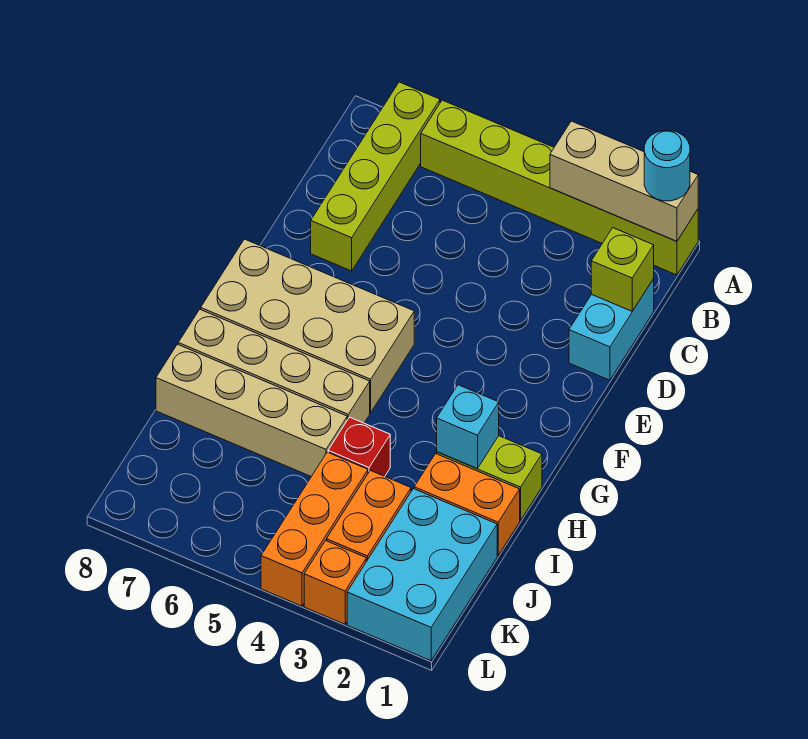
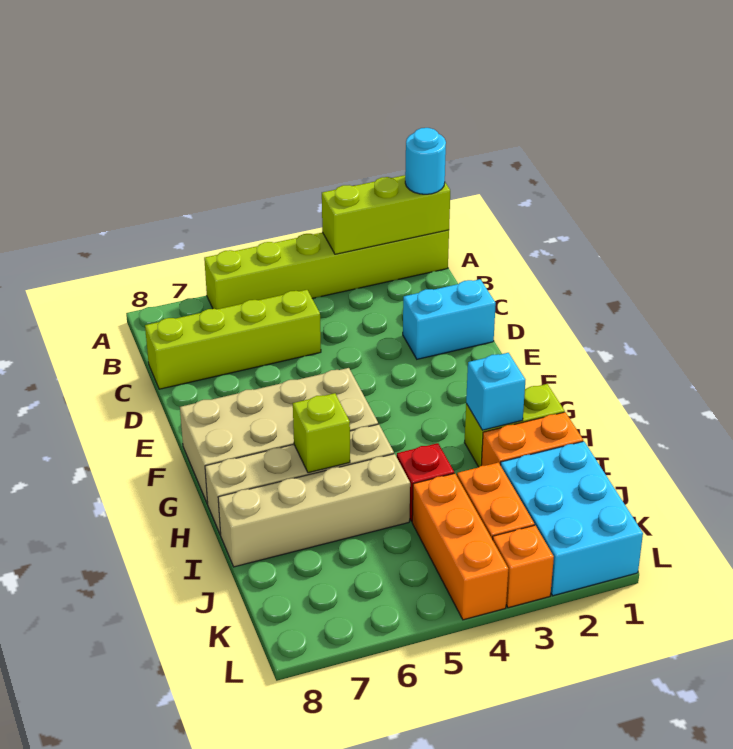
tan 1x3 brick [550,121,698,241] -> lime 1x3 brick [322,175,450,254]
lime 1x4 brick [311,82,440,271] -> lime 1x4 brick turned to [145,290,321,389]
cyan 1x2 brick [569,279,654,380] -> cyan 1x2 brick turned to [403,279,496,359]
lime 1x1 brick [591,228,654,311] -> lime 1x1 brick moved to [293,393,350,473]

